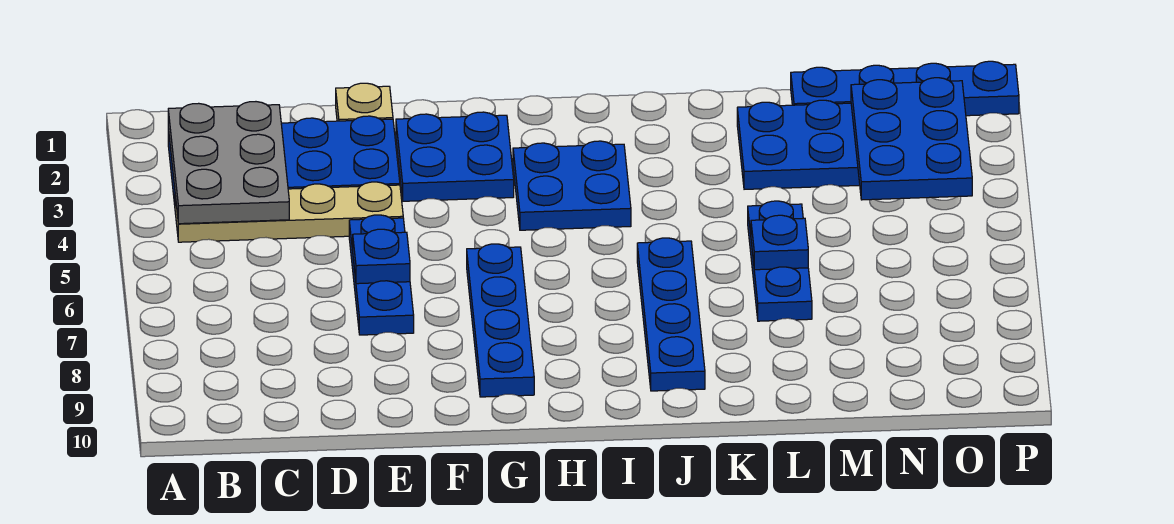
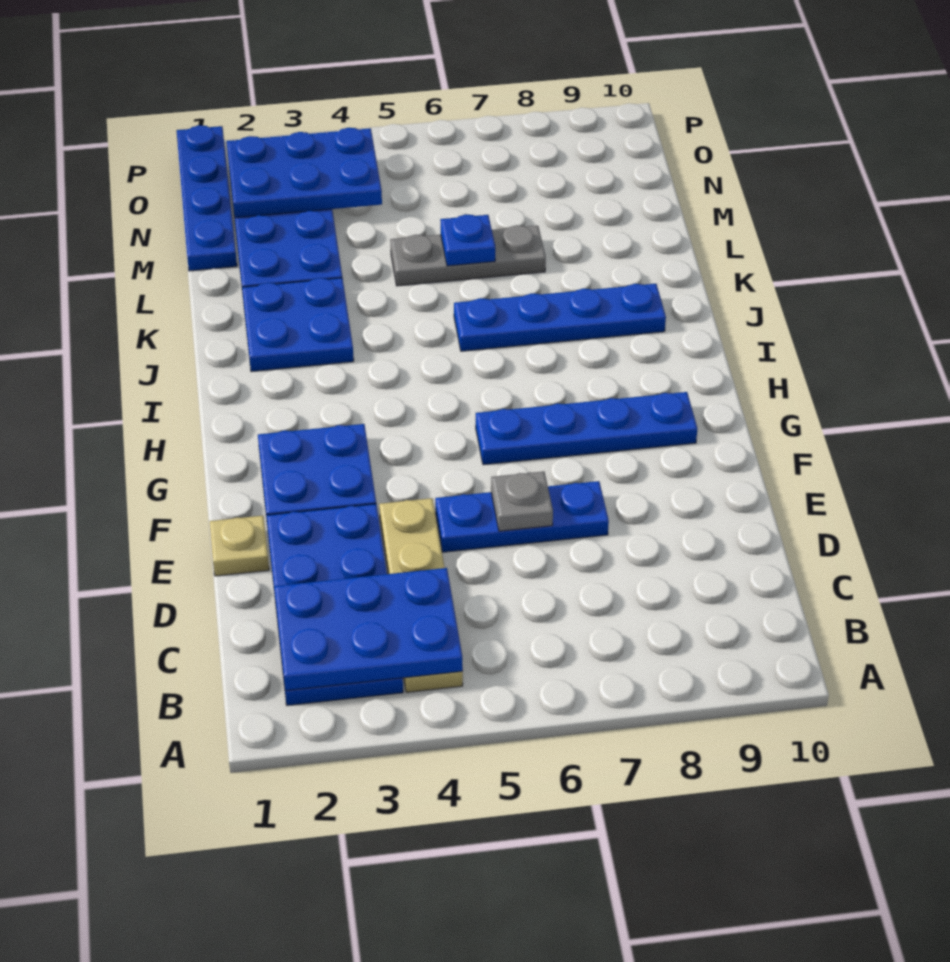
grey 2x3 plate [168,102,289,224] -> blue 2x3 plate [274,568,463,691]
blue 1x1 plate [353,229,410,284] -> grey 1x1 plate [491,471,553,531]
blue 2x2 plate [513,141,631,230] -> blue 2x2 plate moved to [242,278,354,372]
blue 1x3 plate [748,201,812,321] -> grey 1x3 plate [390,225,546,286]

